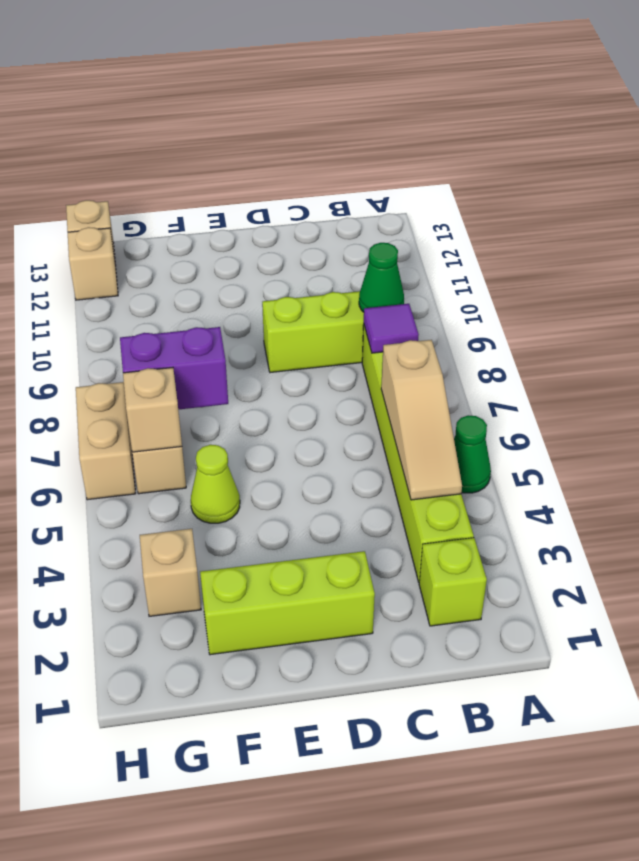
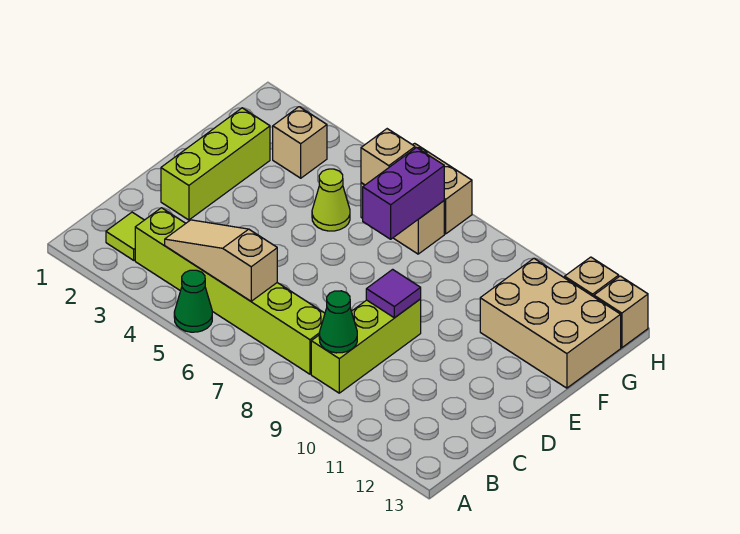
lime 1x1 brick [419,538,487,626] -> lime 1x1 tile [106,212,144,260]
purple 1x1 tile [364,304,419,353] -> purple 1x1 tile moved to [366,269,421,318]
none -> tan 2x3 brick [480,258,621,388]

